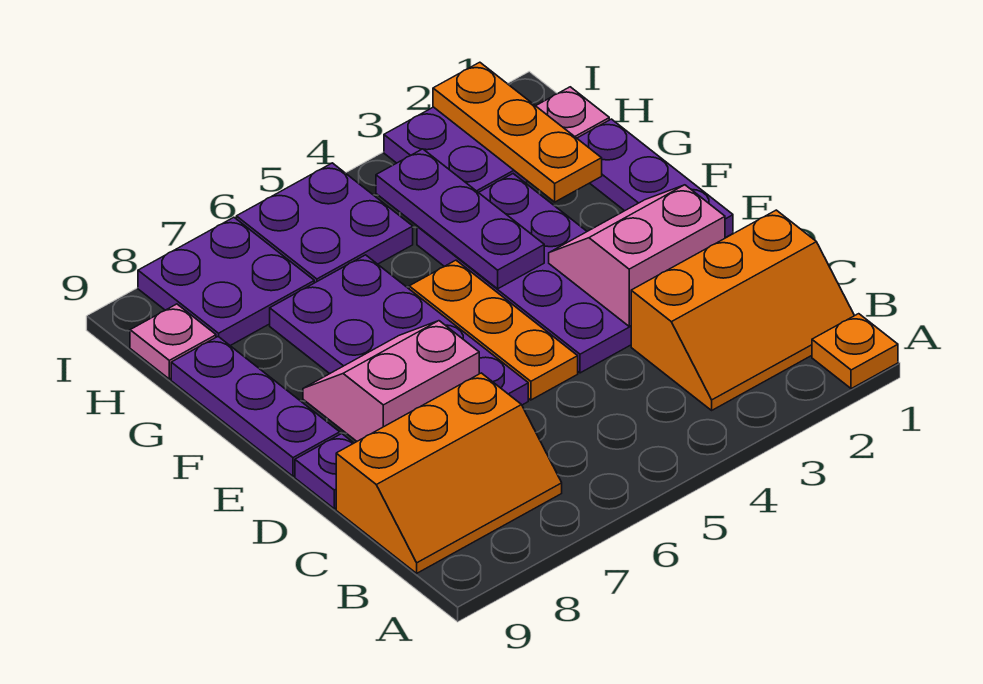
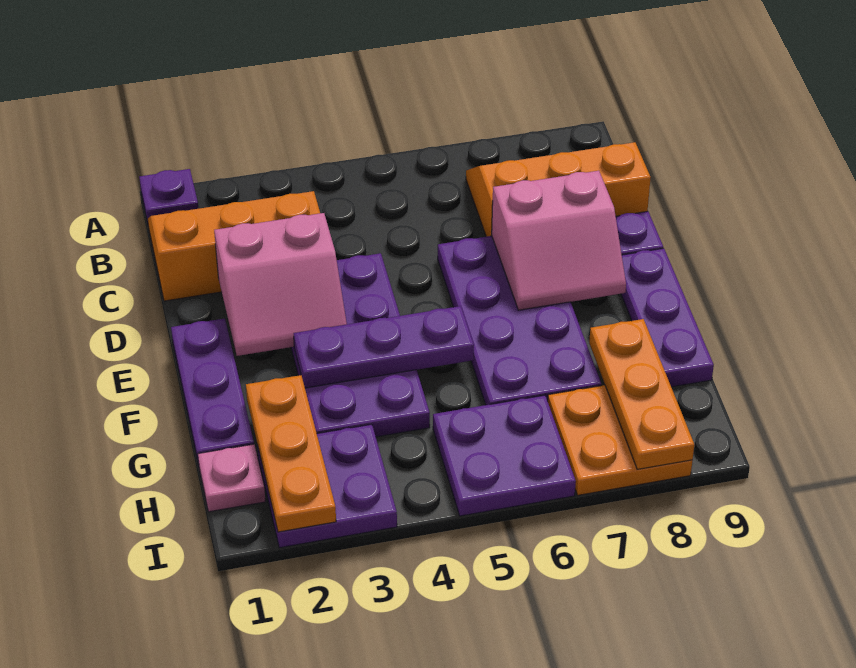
orange 1x1 plate [812,314,898,389] -> purple 1x1 plate [139,169,199,222]
orange 1x3 plate [409,260,578,400] -> orange 1x3 plate moved to [589,319,694,469]
purple 1x3 plate [376,149,544,289] -> purple 1x3 plate turned to [294,306,474,388]
purple 2x2 plate [138,217,314,346] -> orange 2x2 plate [548,385,692,495]
pink 1x1 plate [130,304,216,379] -> none

